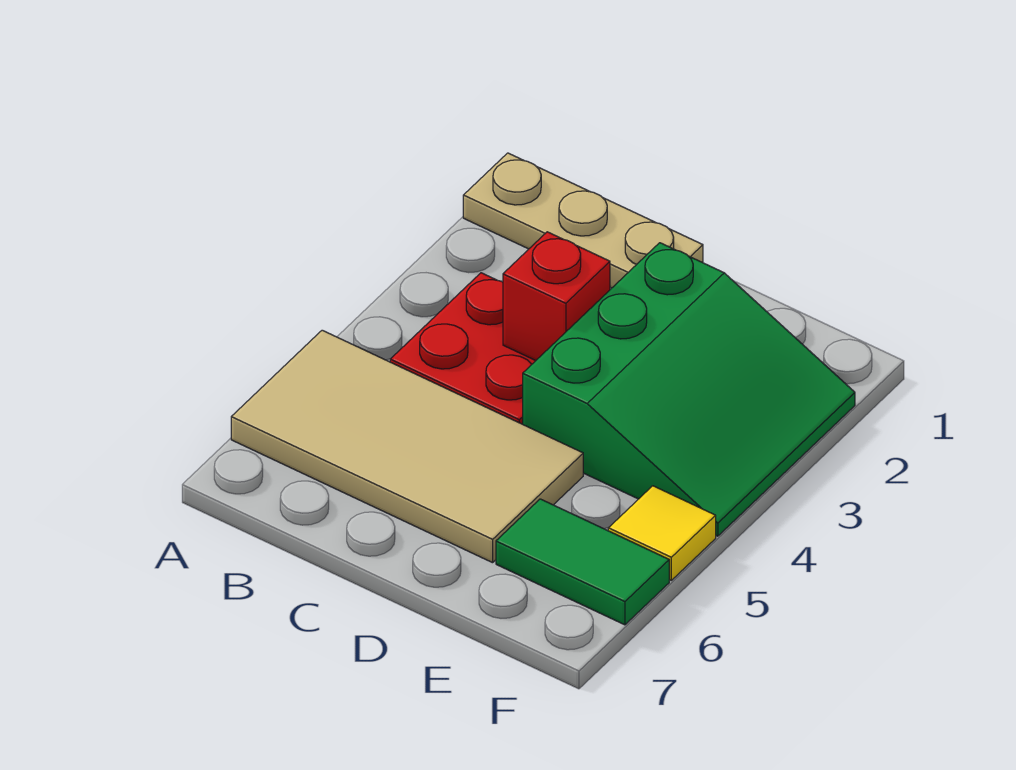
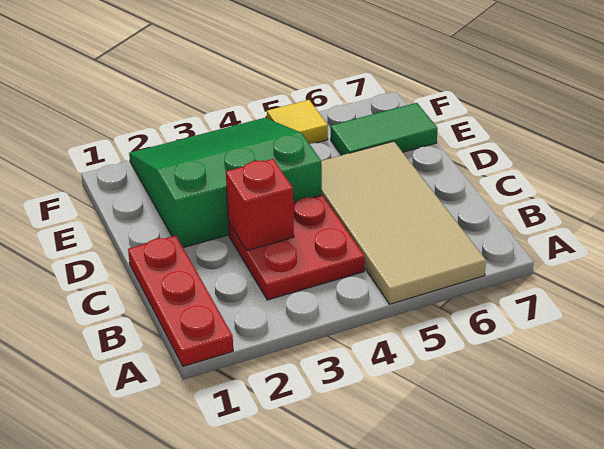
tan 1x3 plate [463,153,703,288] -> red 1x3 plate [128,236,233,366]
green 1x2 tile [496,499,669,625] -> green 1x2 tile turned to [331,103,438,155]

